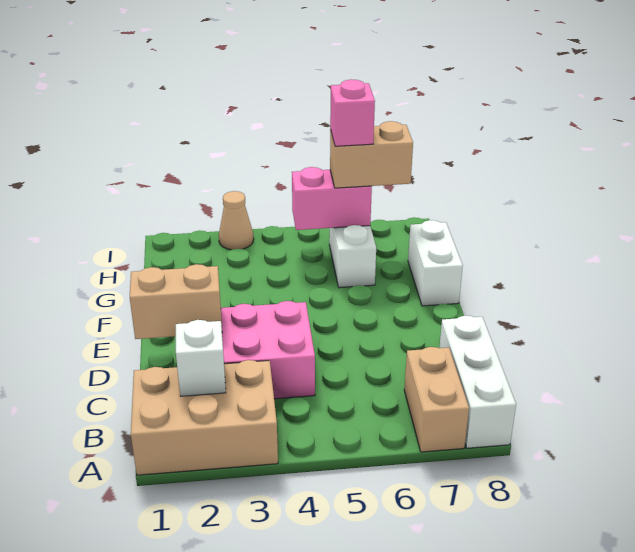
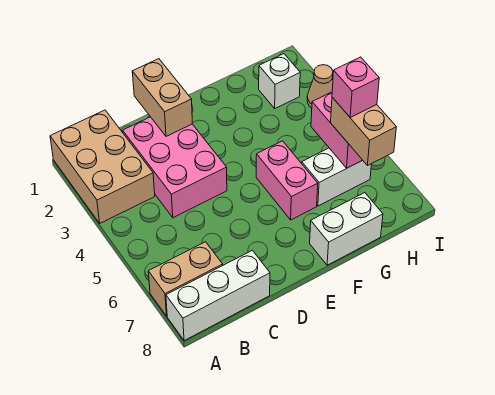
white 1x1 brick [176,320,226,396] -> white 1x1 brick moved to [259,54,300,108]
none -> pink 1x2 brick [256,141,318,220]

